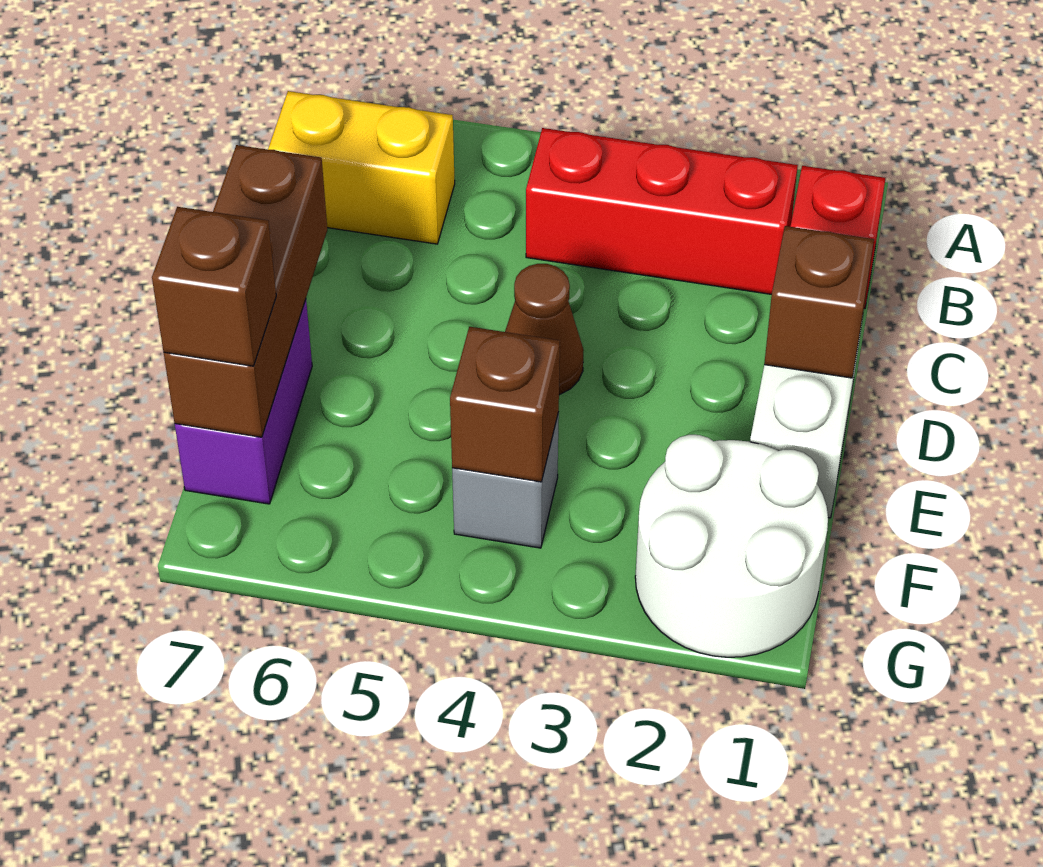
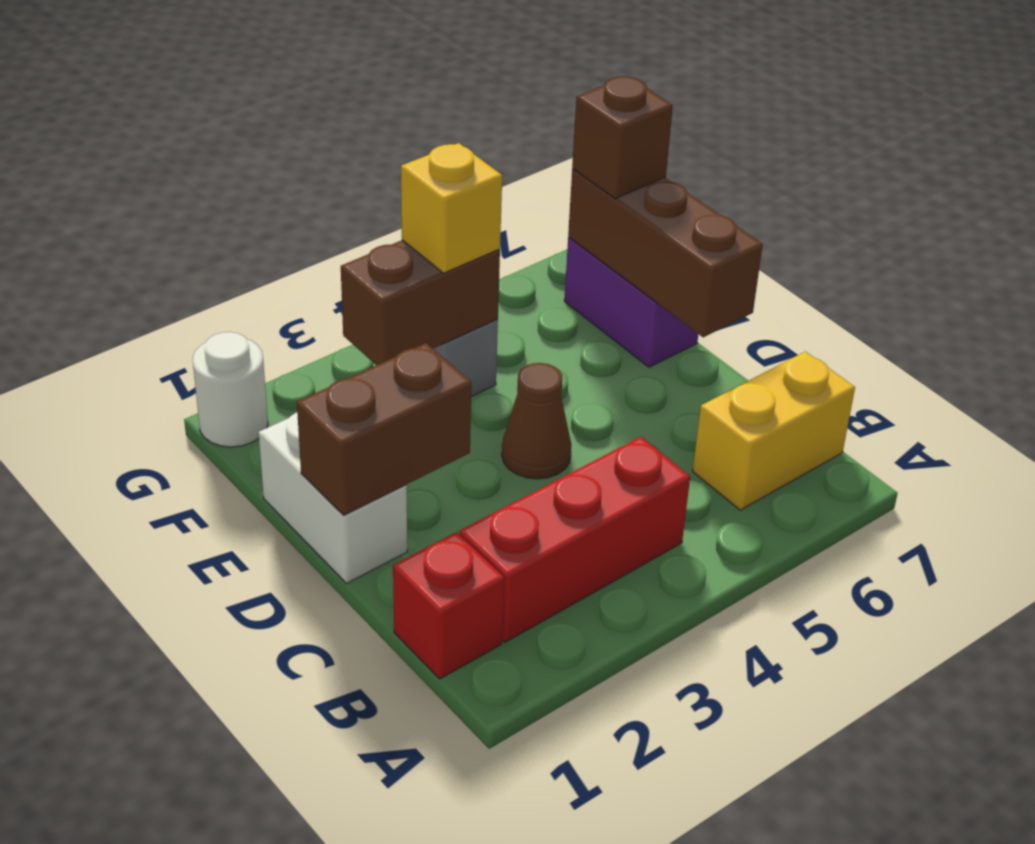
brown 1x1 brick [764,226,874,378] -> brown 1x2 brick [297,343,471,515]
white 2x2 round brick [635,435,828,657] -> white 1x1 round brick [192,332,268,447]
brown 1x1 brick [450,327,560,482] -> brown 1x2 brick [341,240,500,365]
none -> yellow 1x1 brick [401,143,502,273]

